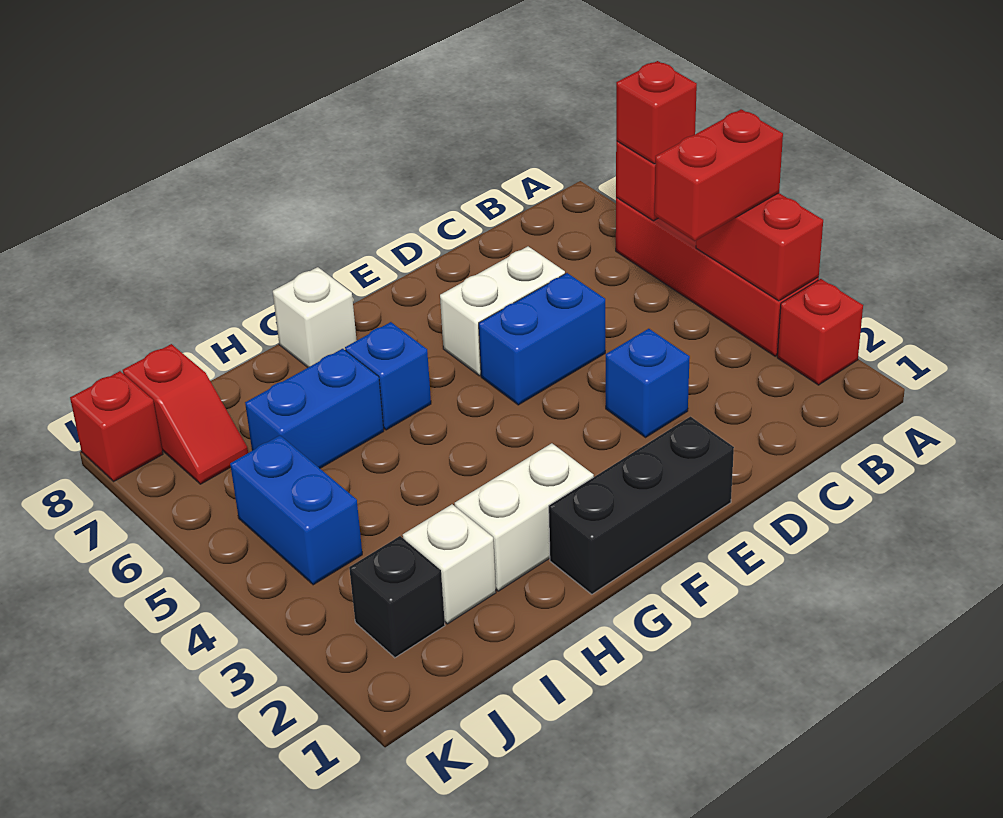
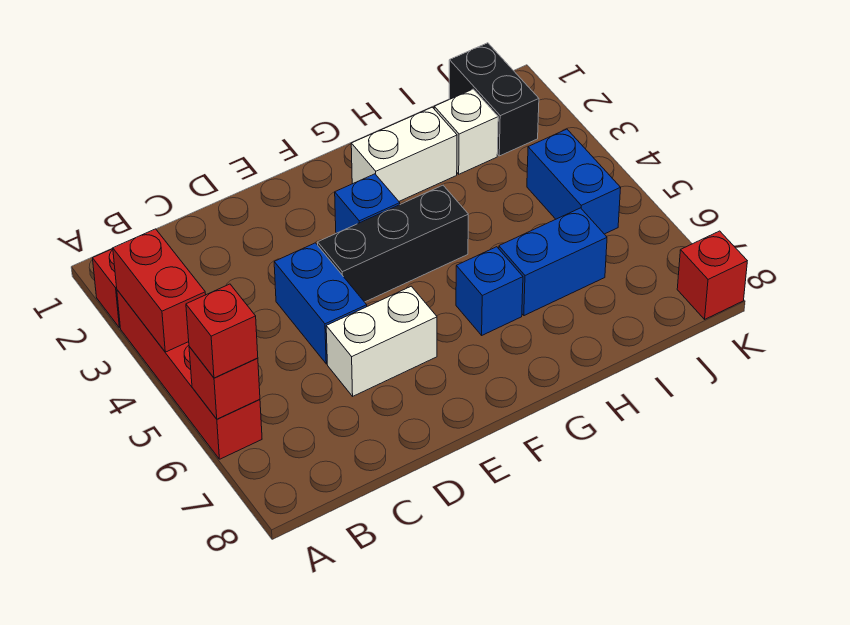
red 1x2 brick [654,109,783,241] -> none
blue 1x1 brick [606,329,690,437] -> blue 1x1 brick moved to [335,174,400,233]
blue 1x2 brick [479,273,605,405] -> blue 1x2 brick turned to [274,243,367,364]
black 1x3 brick [549,417,734,594] -> black 1x3 brick moved to [318,185,468,302]
white 1x1 brick [273,267,357,367] -> none
black 1x1 brick [349,536,445,658] -> black 1x2 brick [449,43,539,156]
red 1x2 slope [123,344,248,484] -> none

